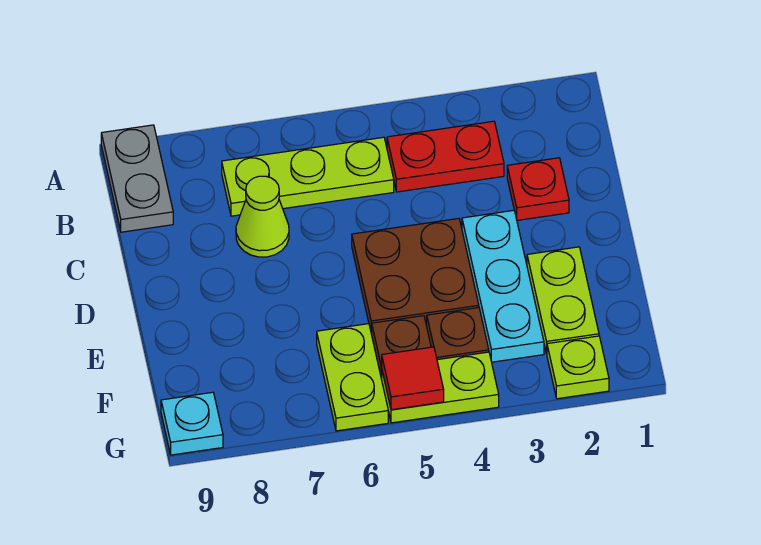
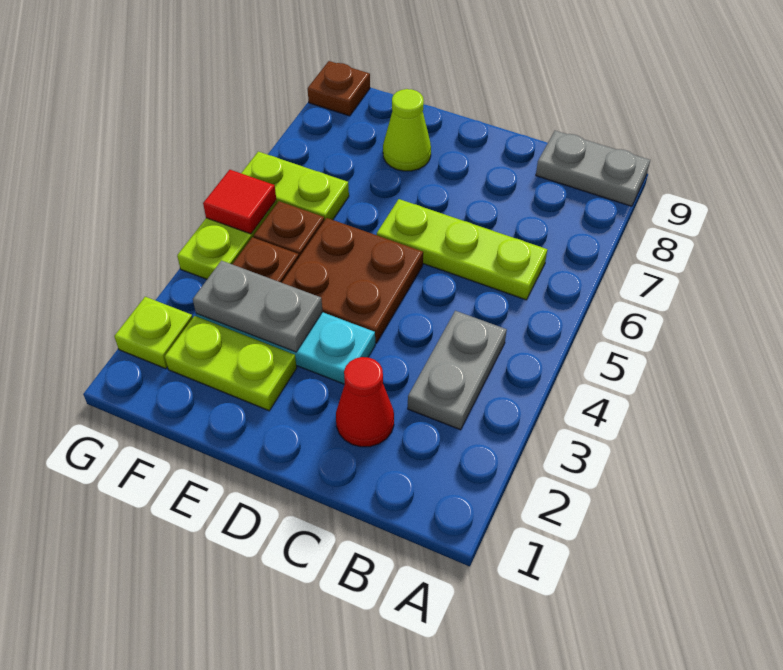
red 1x2 plate [387,121,504,192] -> grey 1x2 plate [408,311,507,430]
lime 1x3 plate [222,137,394,216] -> lime 1x3 plate turned to [377,199,547,300]
red 1x1 plate [507,158,569,220] -> red 1x1 cone [336,357,394,447]
lime 1x1 cone [236,176,289,257] -> lime 1x1 cone moved to [383,89,431,171]
none -> grey 1x2 plate [193,261,323,352]
cyan 1x1 plate [161,392,223,455] -> brown 1x1 plate [308,61,370,116]

